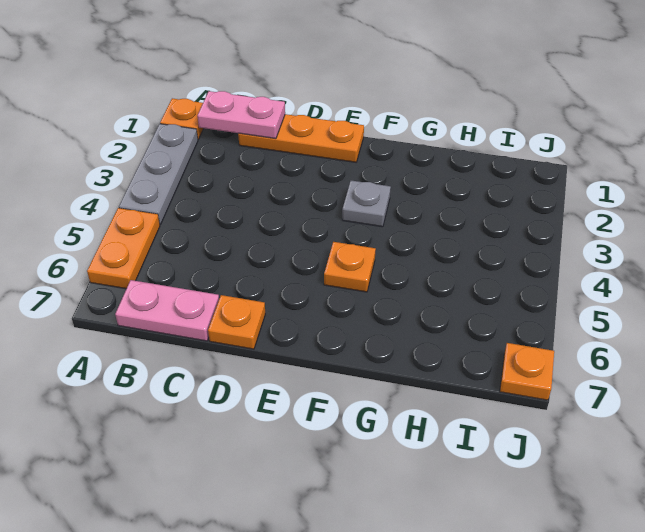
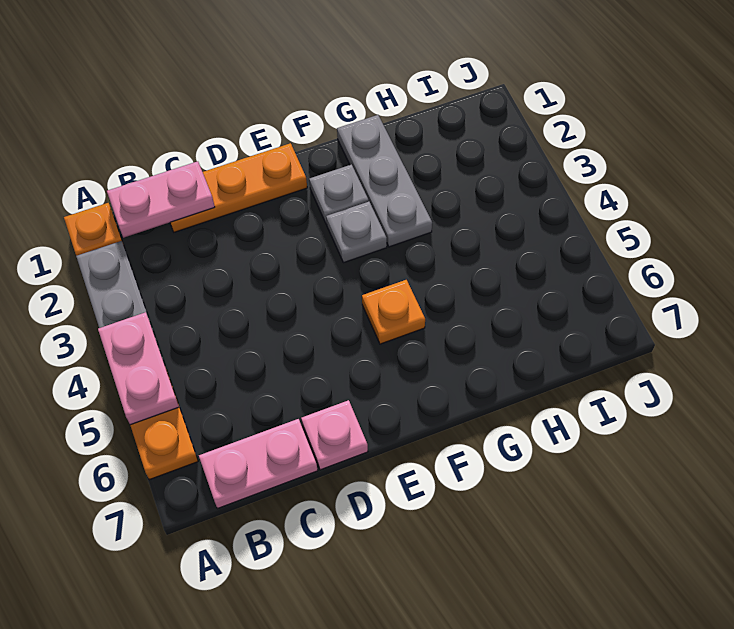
none -> pink 1x2 plate [98,312,179,425]
orange 1x1 plate [208,295,265,349] -> pink 1x1 plate [301,400,368,470]
none -> grey 1x1 plate [309,165,369,224]
none -> grey 1x3 plate [337,115,432,247]
orange 1x1 plate [500,343,554,400] -> none

